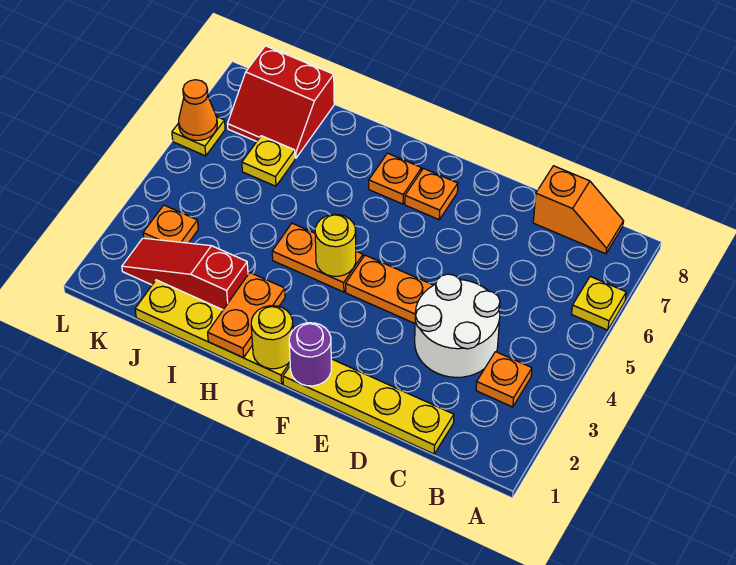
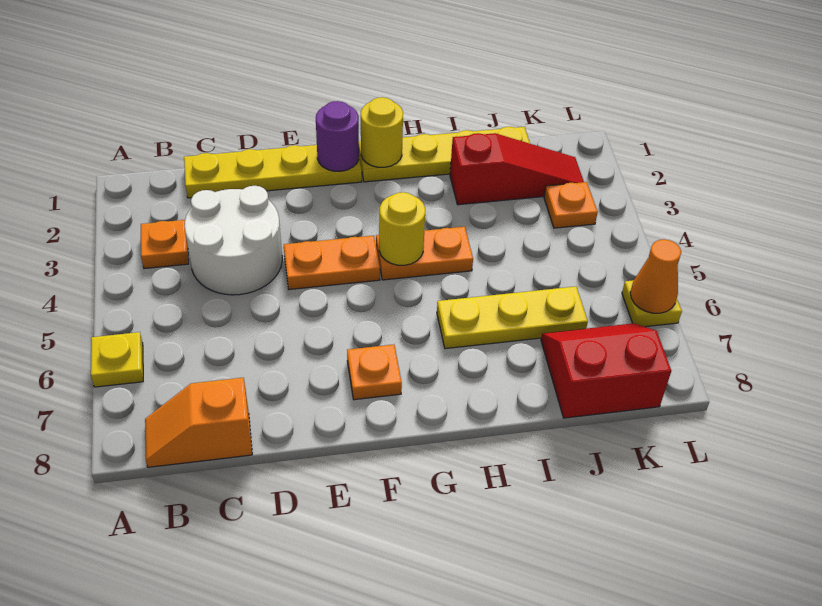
orange 1x1 plate [369,153,422,204] -> none
orange 1x2 plate [208,273,285,358] -> none
yellow 1x1 plate [242,136,295,186] -> yellow 1x3 plate [437,286,588,349]

